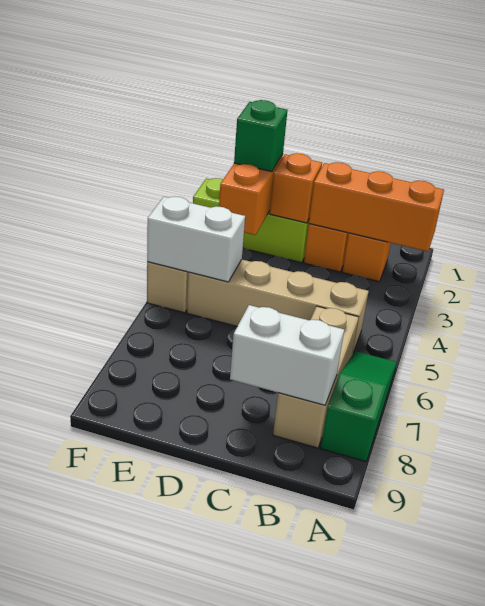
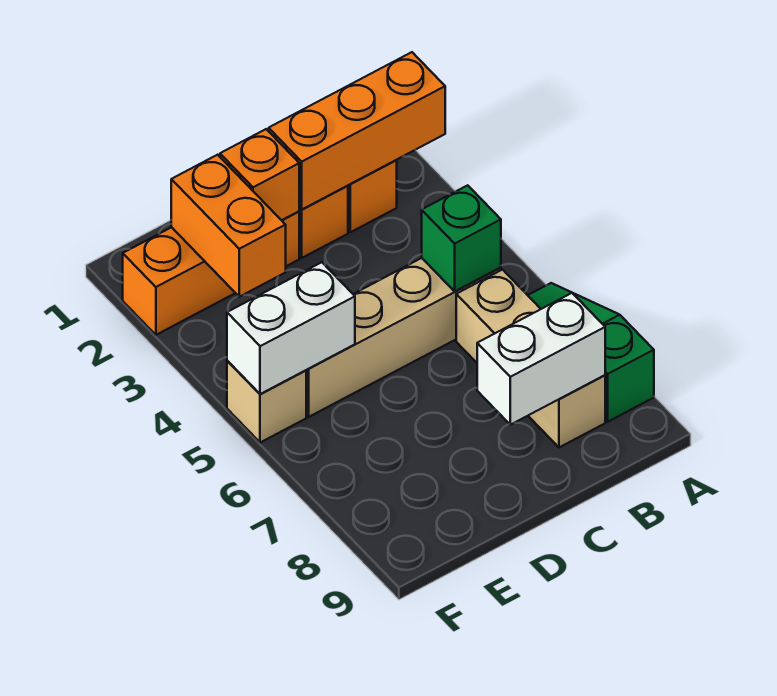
lime 1x3 brick [193,178,309,263] -> orange 1x3 brick [123,211,299,335]
green 1x1 brick [234,100,288,172] -> green 1x1 brick moved to [422,185,501,291]

